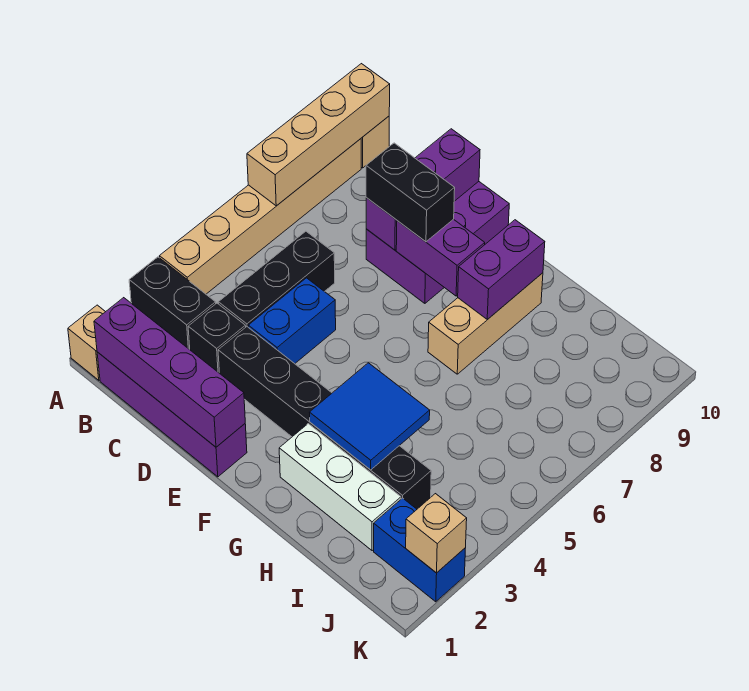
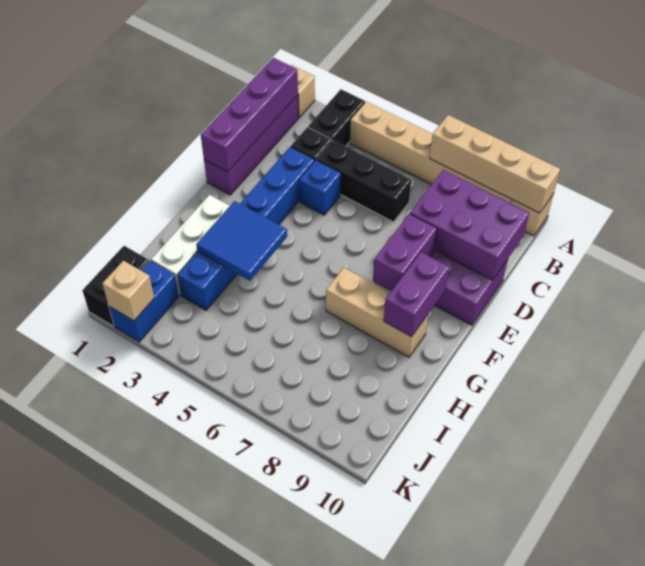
black 1x6 brick [218,327,431,509] -> blue 1x6 brick [178,147,315,310]
blue 1x2 brick [248,278,336,364] -> blue 1x1 brick [299,160,341,215]
purple 1x3 brick [366,129,480,250] -> purple 2x3 brick [410,170,529,280]
black 1x2 brick [366,143,455,242] -> black 1x2 brick moved to [82,246,149,326]
purple 1x2 brick [458,220,545,320] -> purple 1x2 brick turned to [384,252,449,337]

